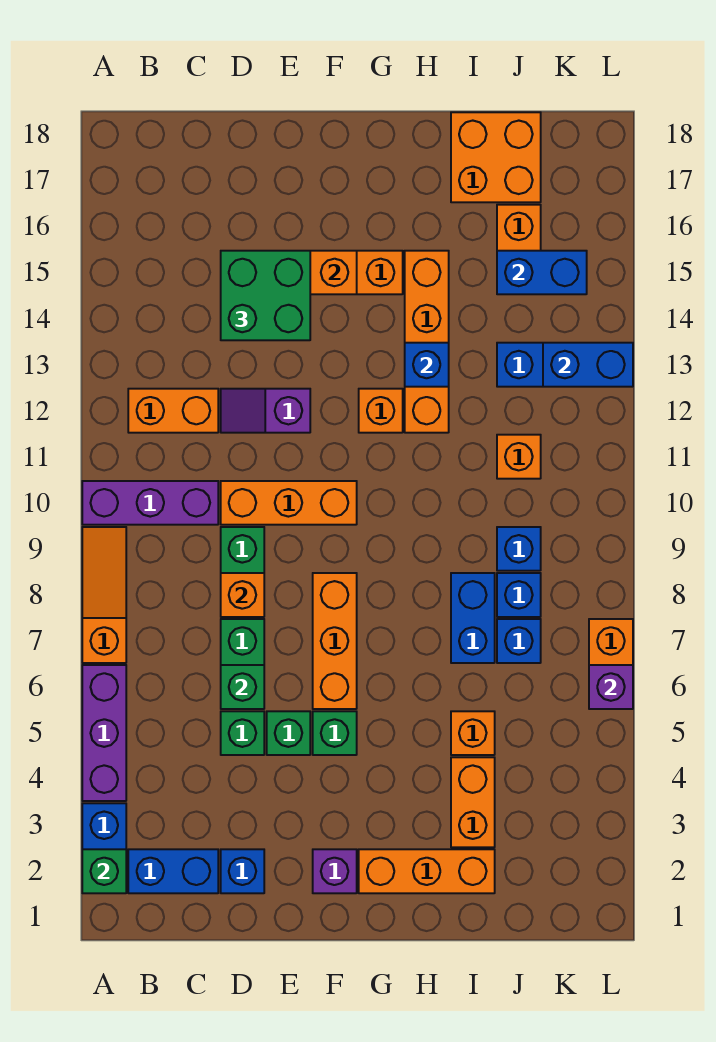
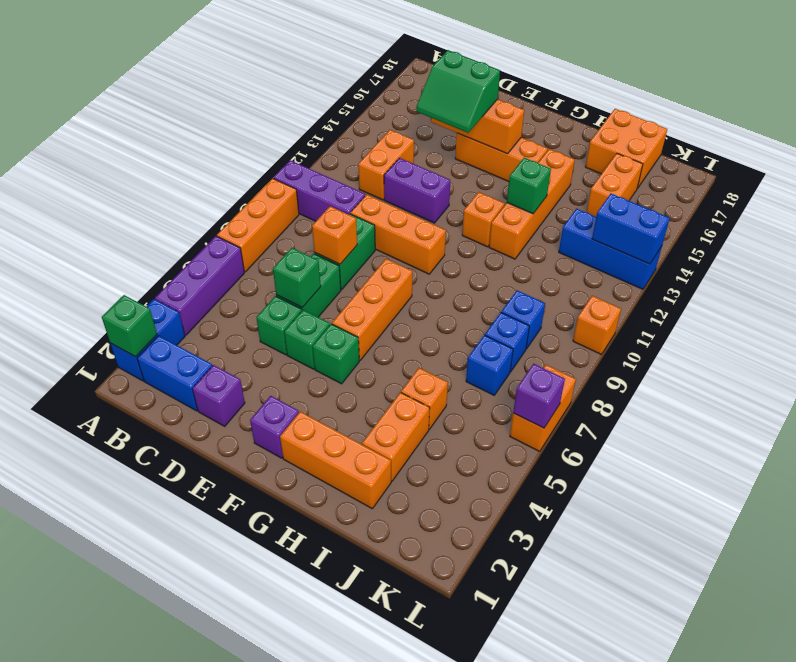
orange 1x3 slope [82,527,126,663] -> orange 1x3 brick [217,178,299,272]
orange 1x2 brick [128,389,218,433] -> orange 1x2 brick turned to [358,130,414,200]
blue 1x1 brick [221,849,264,893] -> purple 1x1 brick [193,365,245,426]
purple 1x2 slope [221,389,310,433] -> purple 1x2 brick [384,158,450,223]
green 2x2 brick [221,251,310,340] -> green 2x2 slope [416,50,500,133]
blue 1x1 brick [405,343,449,387] -> green 1x1 brick [507,158,551,214]
blue 1x2 brick [451,573,495,663] -> none
orange 1x1 brick [497,435,541,479] -> orange 1x1 brick moved to [573,296,621,355]
blue 1x2 brick [497,251,587,294] -> none

